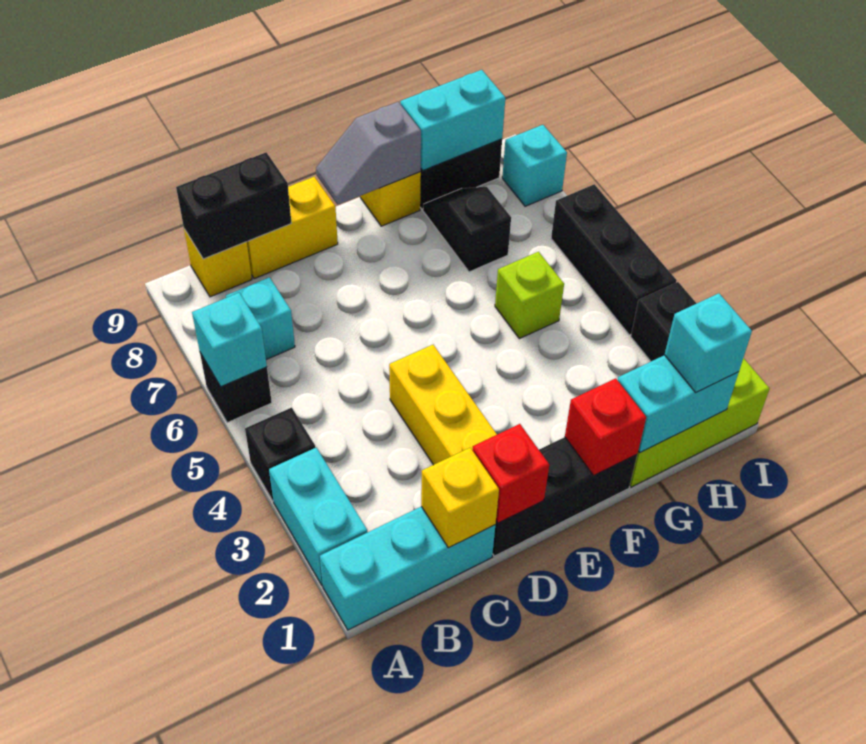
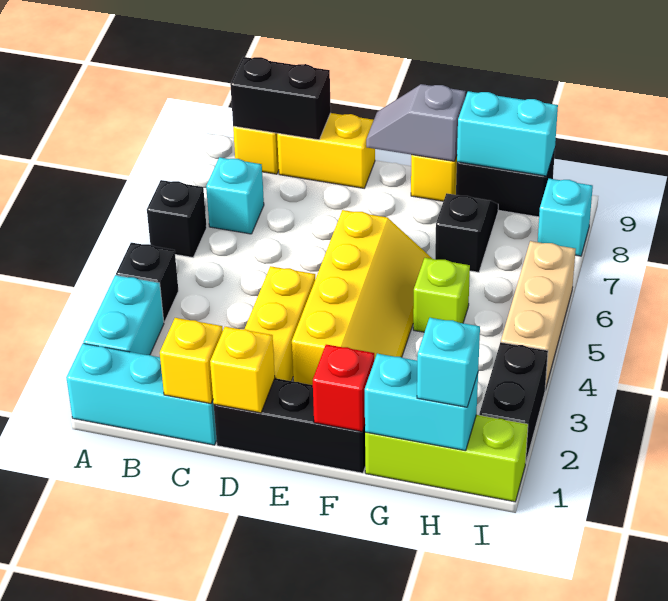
cyan 1x1 brick [192,293,267,387] -> none
red 1x1 brick [472,424,549,523] -> yellow 1x1 brick [210,327,275,413]
none -> yellow 2x4 slope [292,210,432,385]
black 1x3 brick [551,184,677,335] -> tan 1x3 brick [501,241,576,390]

